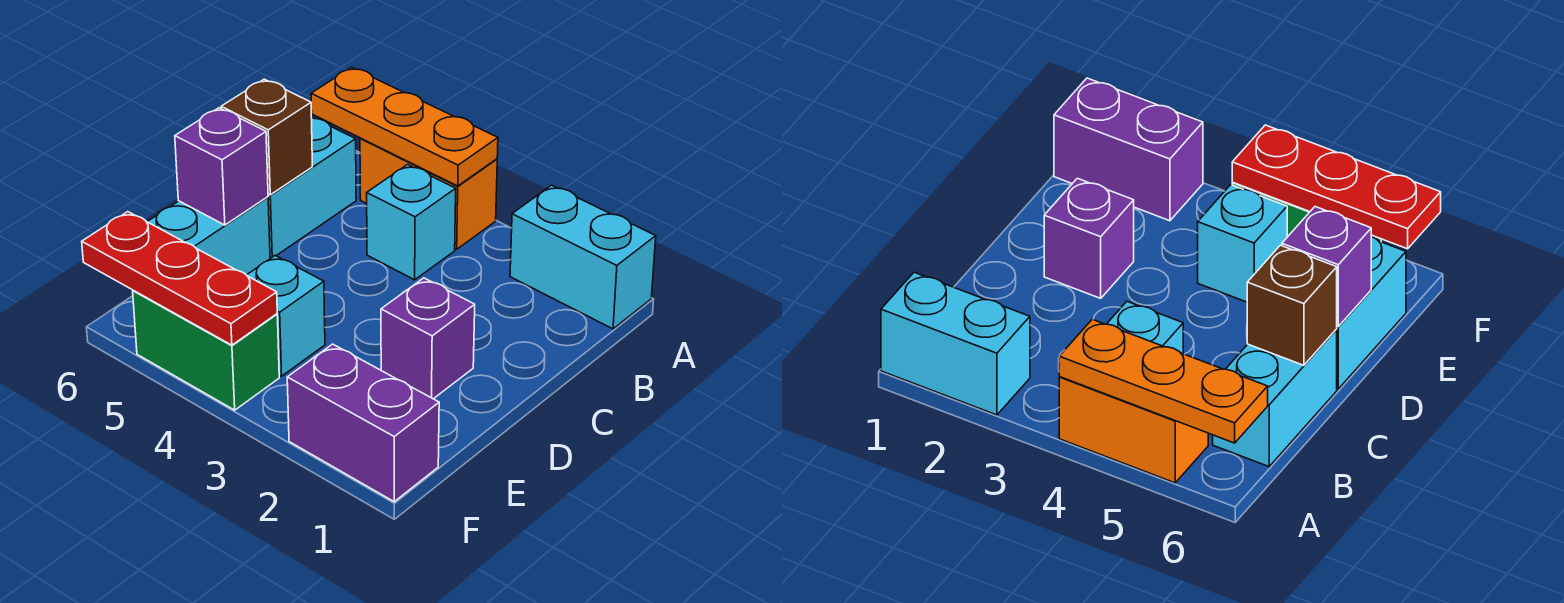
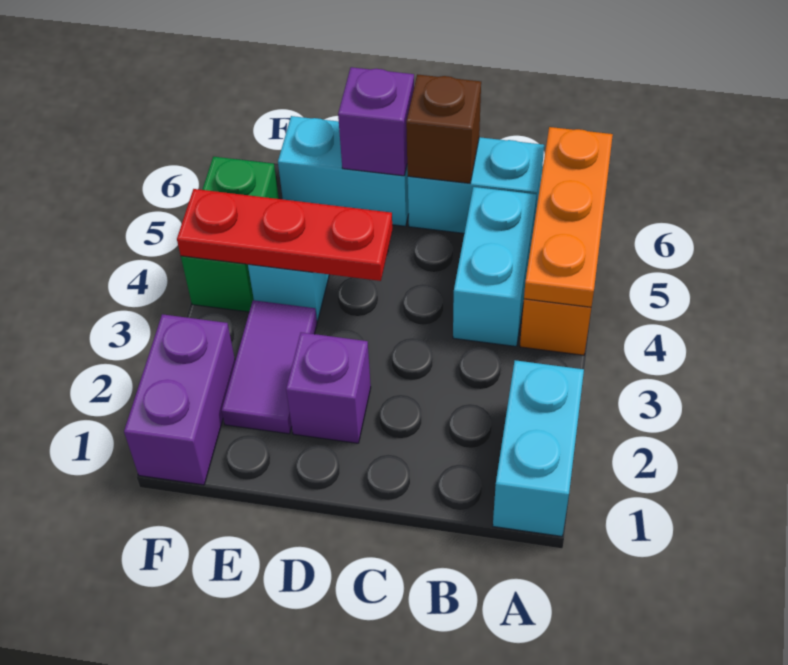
cyan 1x1 brick [367,165,456,280] -> cyan 1x2 brick [453,187,537,346]
none -> purple 1x2 tile [222,300,317,434]
red 1x3 plate [82,212,277,345] -> red 1x3 plate turned to [177,189,392,281]

